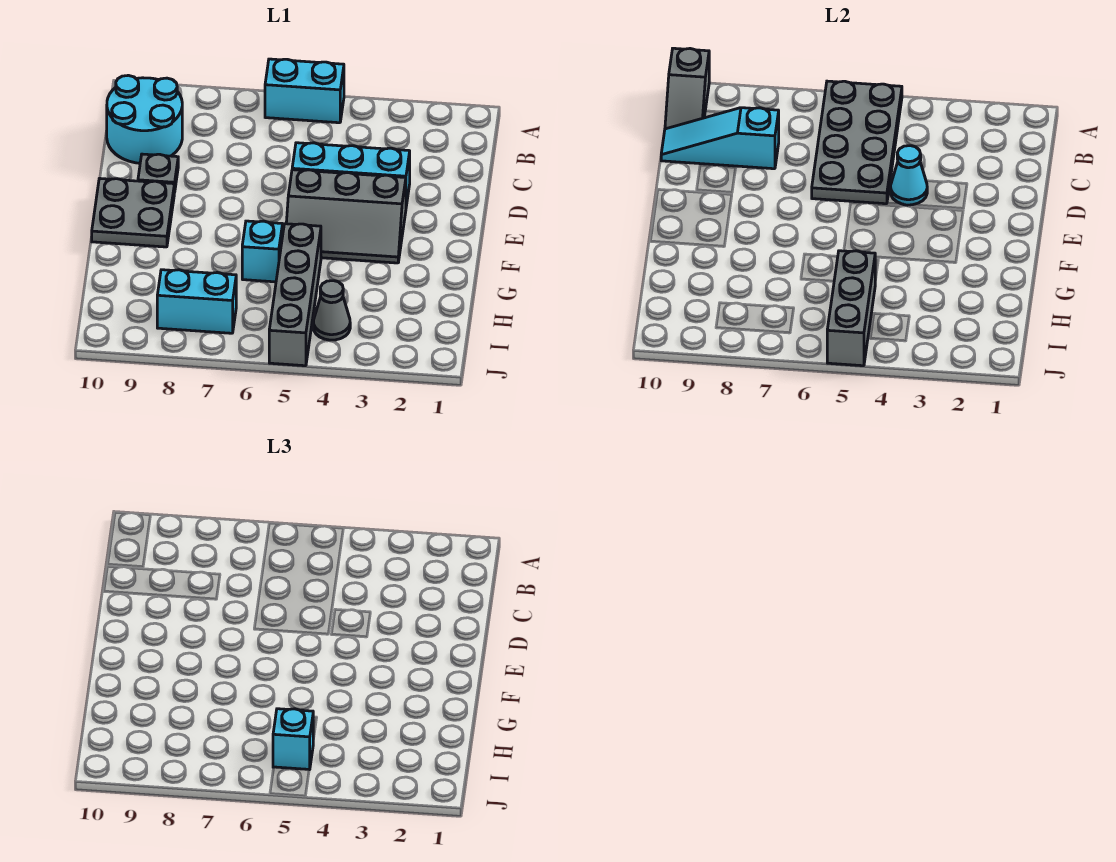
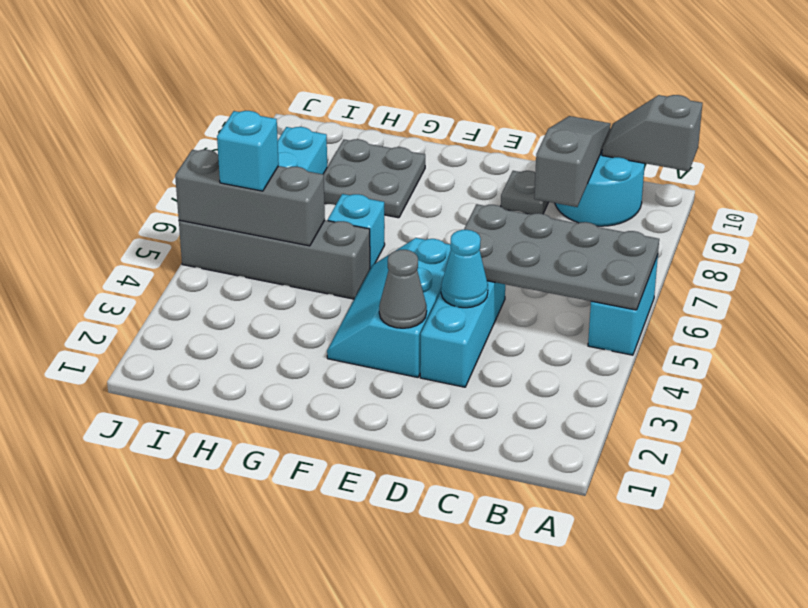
cyan 1x3 slope [661,108,779,169] -> grey 1x3 slope [534,116,611,207]
grey 2x3 slope [286,170,406,263] -> cyan 2x3 slope [327,238,451,377]
grey 2x2 plate [92,178,174,247] -> grey 2x2 plate moved to [323,139,425,218]
grey 1x1 cone [314,281,350,340] -> grey 1x1 cone moved to [379,250,427,328]

